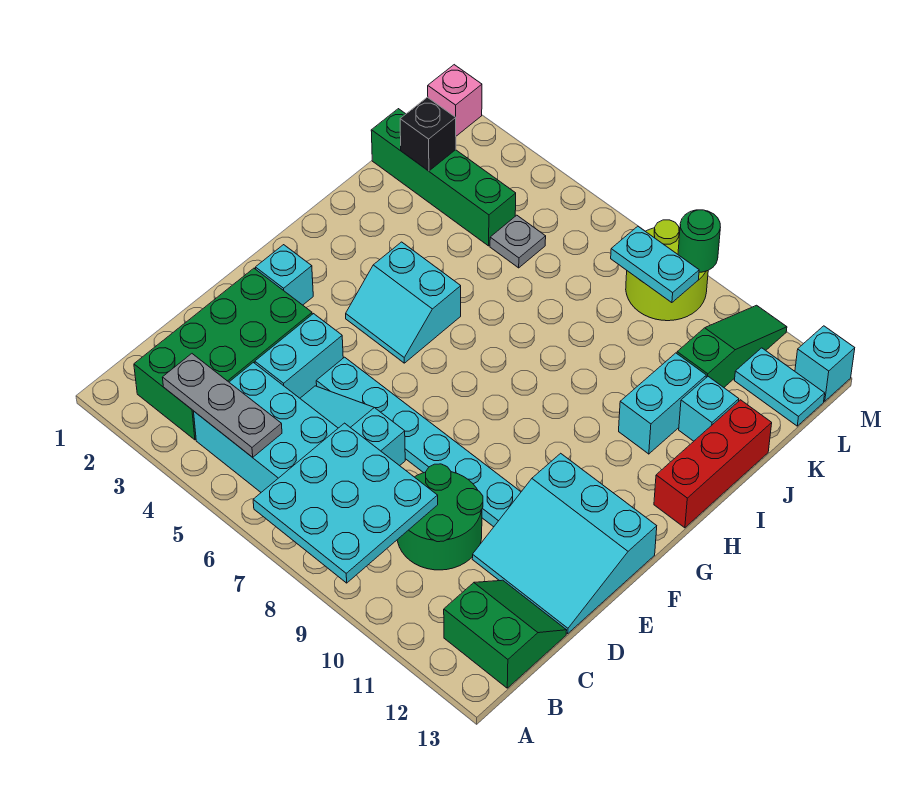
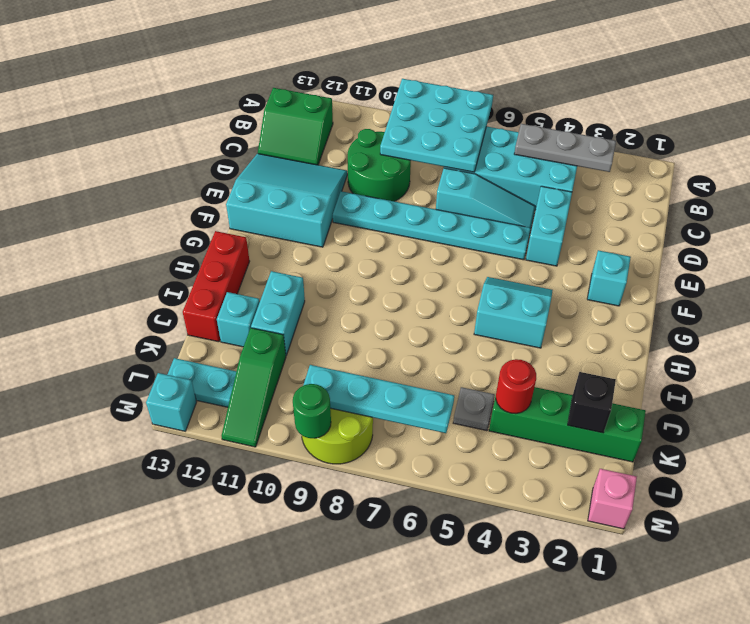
green 2x4 brick [134,268,312,440] -> none
none -> red 1x1 round brick [496,359,536,414]
cyan 1x2 plate [611,226,699,303] -> cyan 1x4 plate [304,365,454,433]

